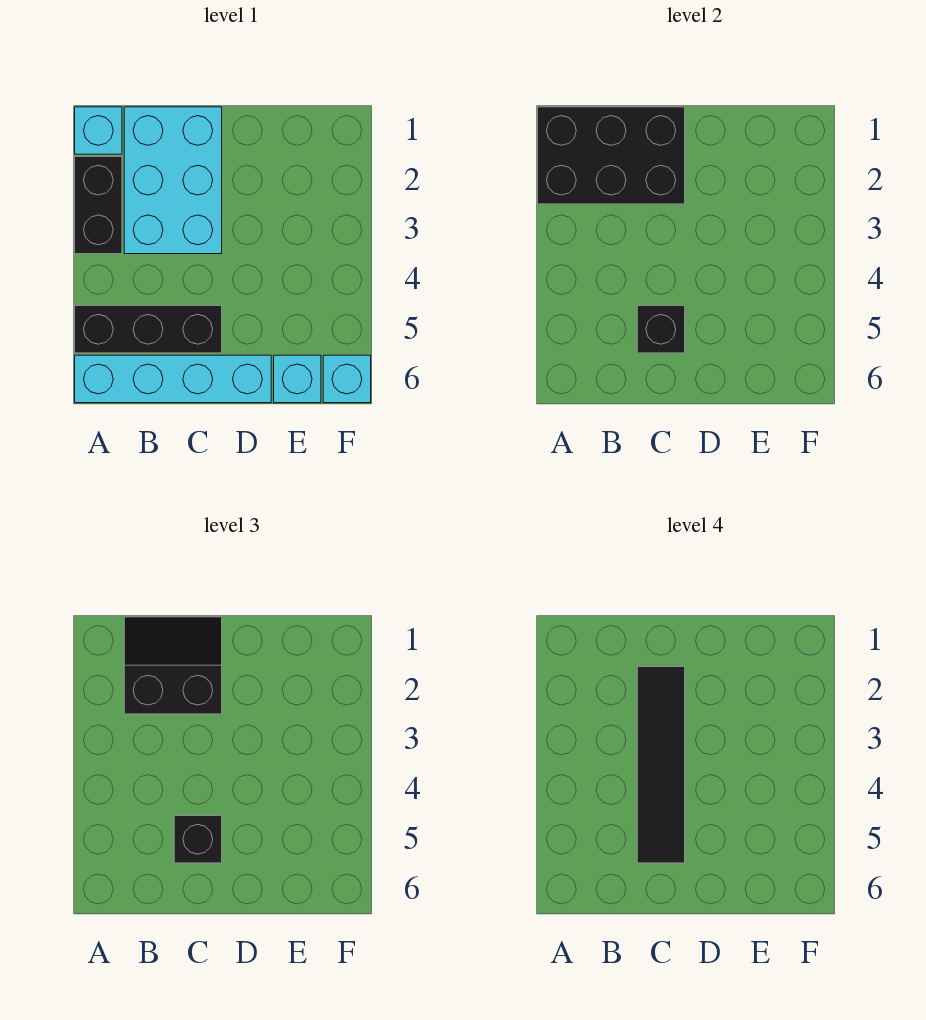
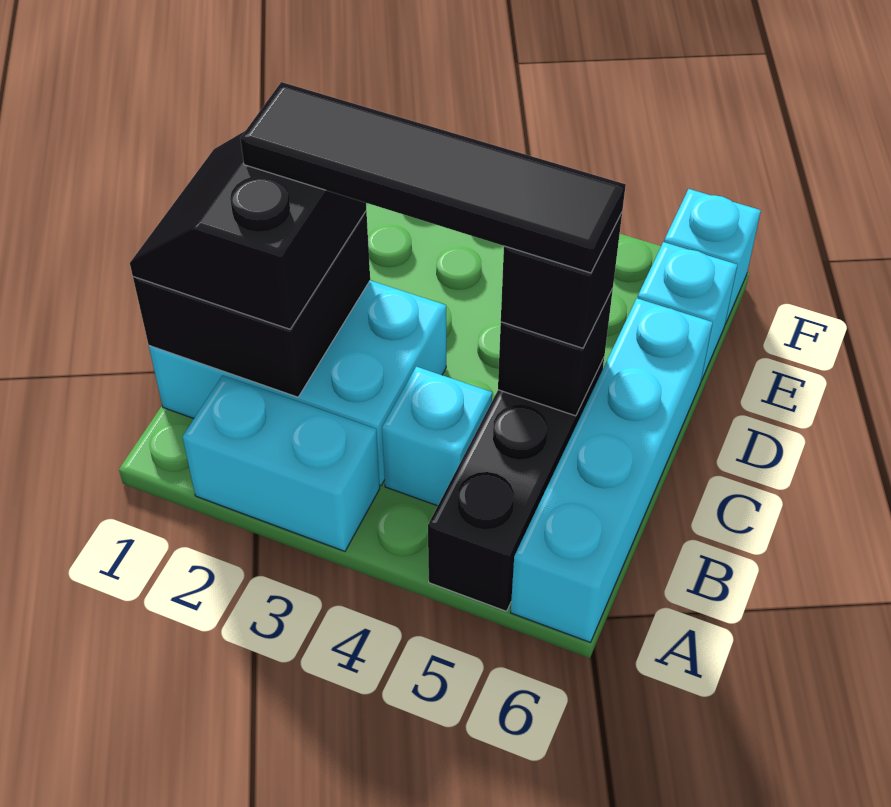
cyan 1x1 brick [75,107,122,154] -> cyan 1x1 brick moved to [382,367,492,506]
black 2x3 brick [538,107,685,204] -> black 2x2 brick [133,211,370,397]
black 1x2 brick [75,157,122,254] -> cyan 1x2 brick [183,375,380,551]

